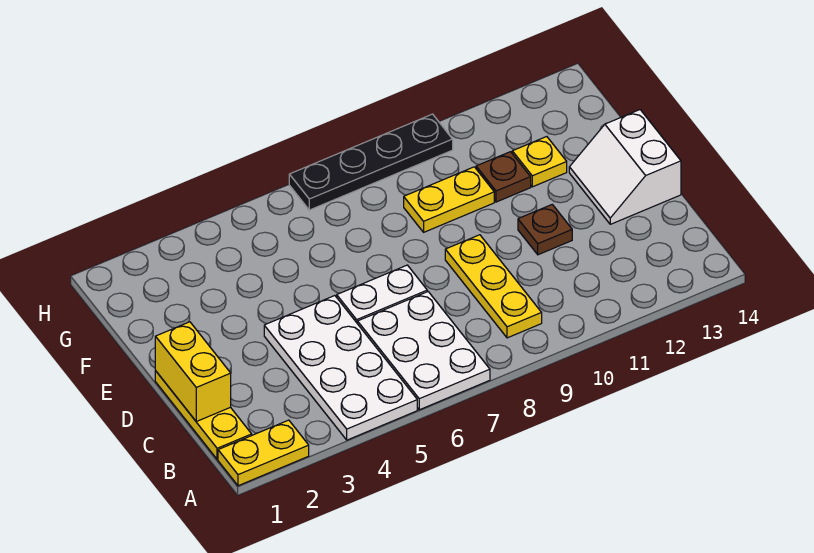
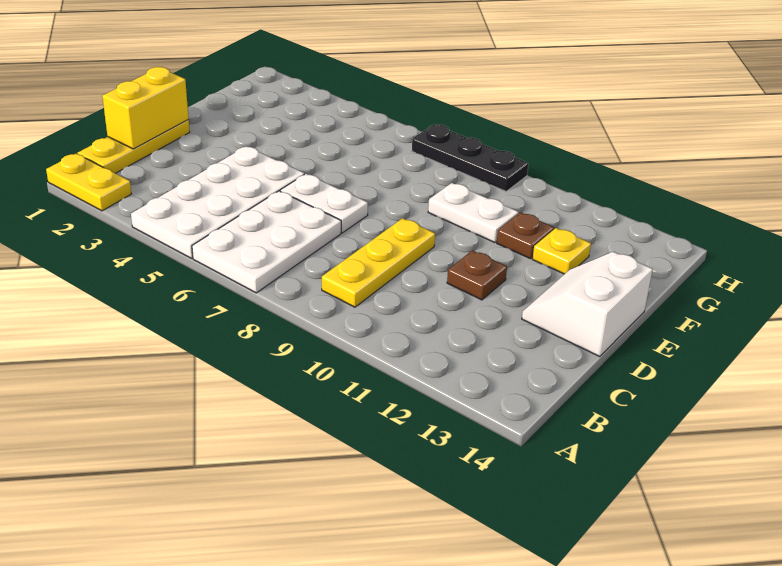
yellow 1x2 plate [404,167,494,232] -> white 1x2 plate [428,183,518,243]
black 1x4 plate [289,114,453,210] -> black 1x3 plate [412,125,528,191]

